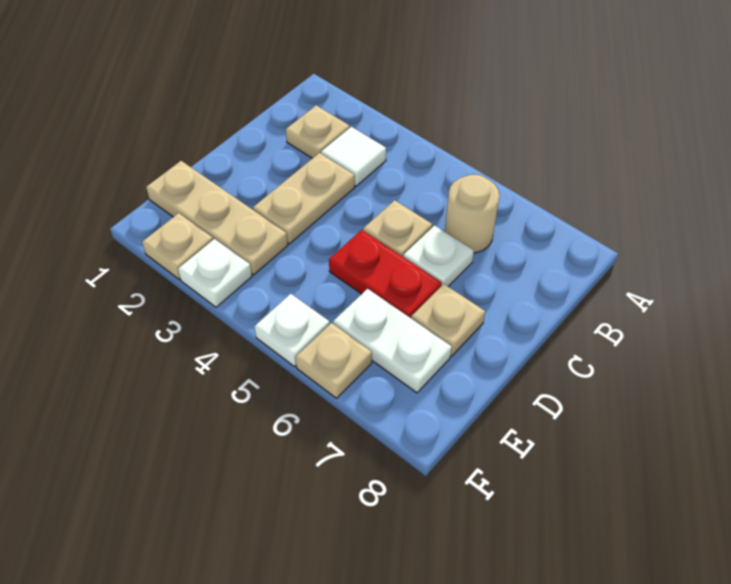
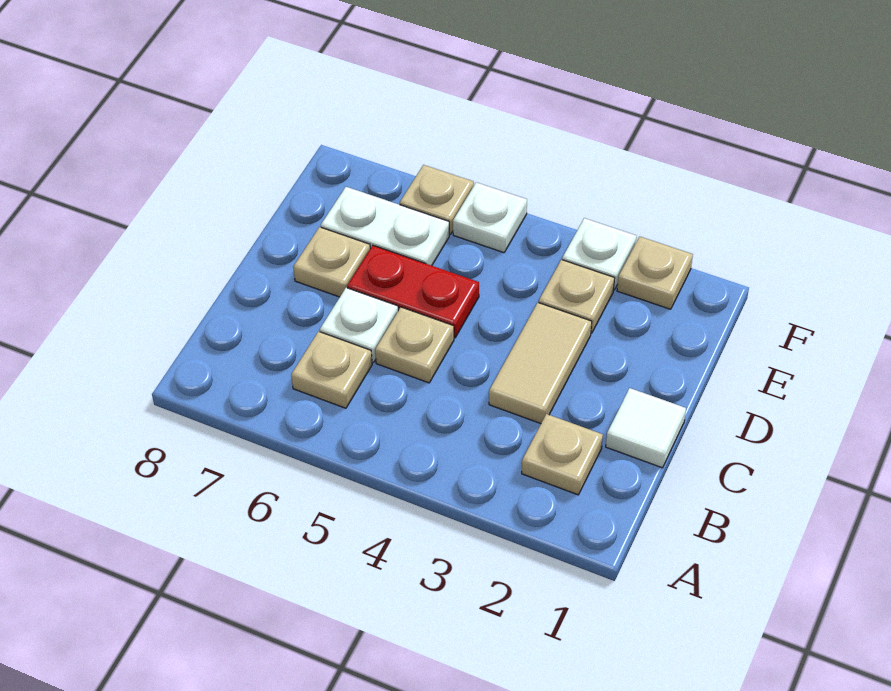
white 1x1 tile [321,127,386,186] -> white 1x1 tile moved to [606,388,686,468]
tan 1x1 round brick [445,175,500,253] -> tan 1x1 plate [291,331,372,408]
tan 1x2 plate [253,153,355,244] -> tan 1x2 tile [489,303,592,424]
tan 1x3 plate [146,161,288,275] -> tan 1x1 plate [539,260,615,333]

